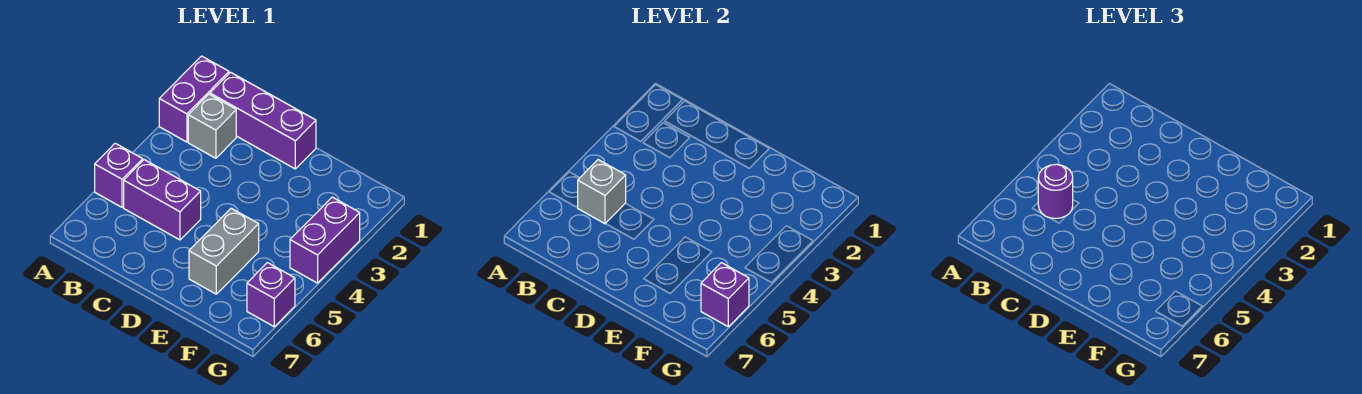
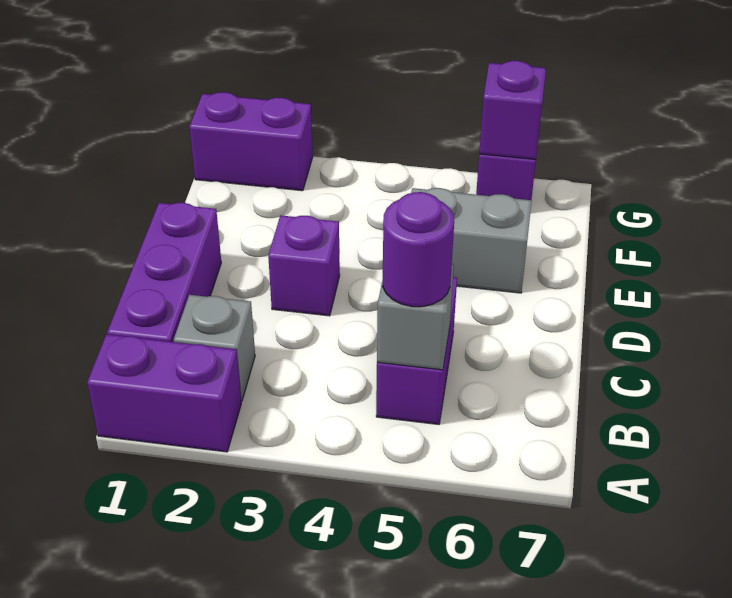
purple 1x1 brick [95,143,143,207] -> purple 1x1 brick moved to [268,215,340,316]
purple 1x2 brick [290,197,360,283] -> purple 1x2 brick moved to [189,92,313,191]

